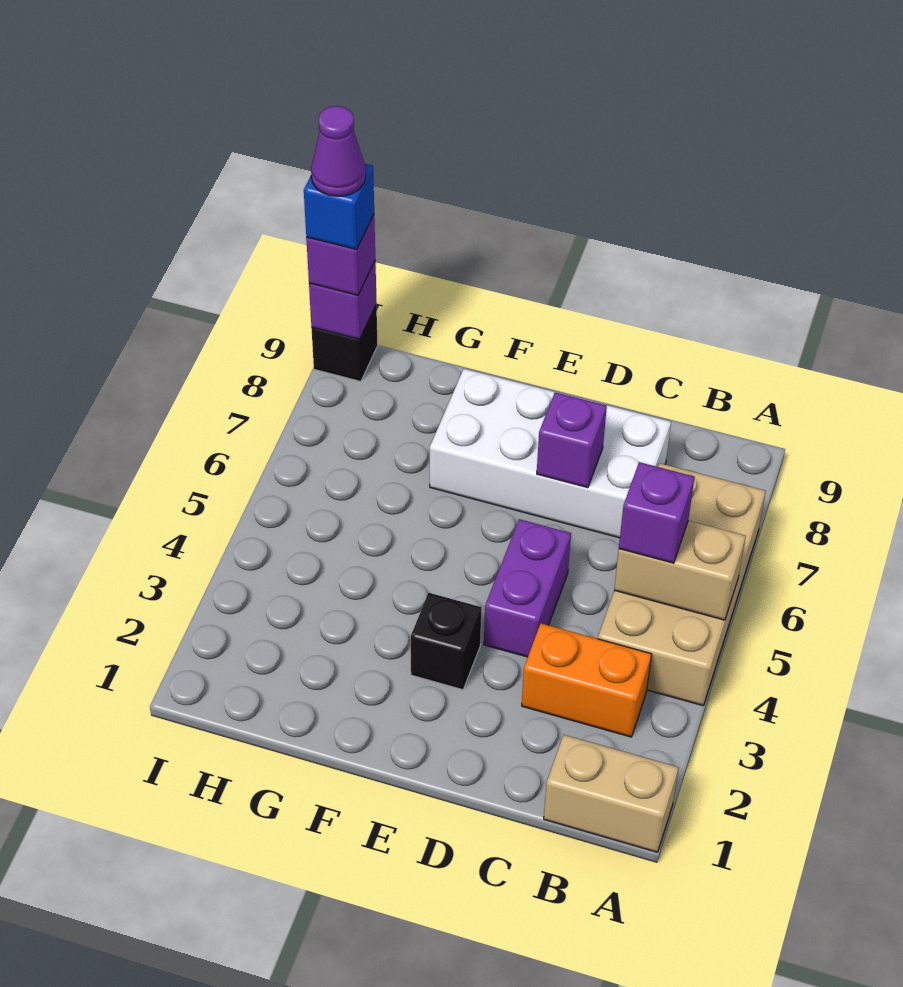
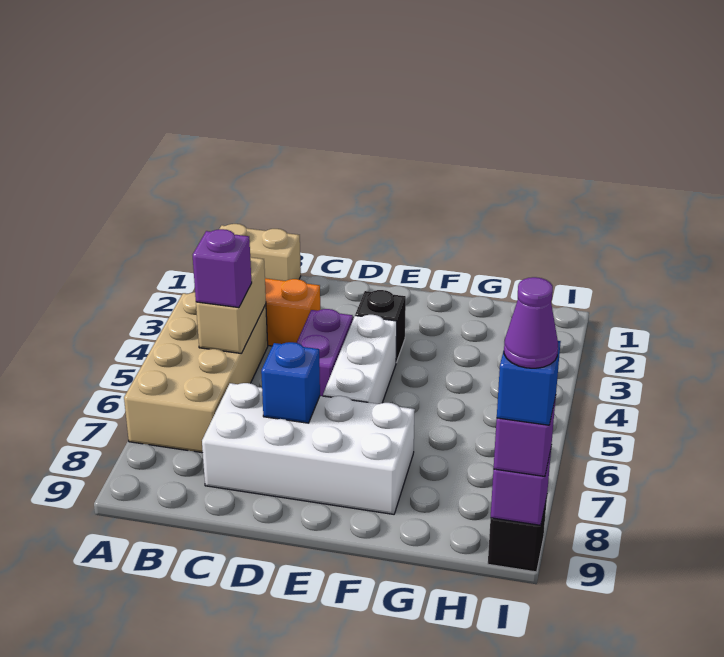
tan 1x2 brick [614,521,746,620] -> tan 1x2 brick turned to [196,257,266,354]
purple 1x1 brick [537,392,607,488] -> blue 1x1 brick [261,342,320,423]
none -> white 1x3 brick [323,315,397,404]

